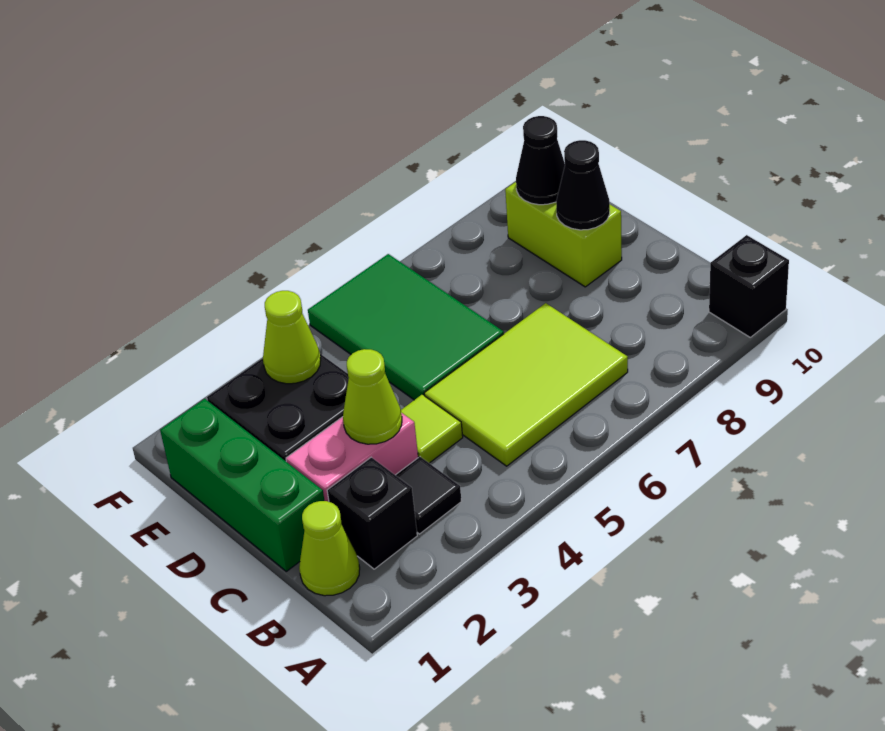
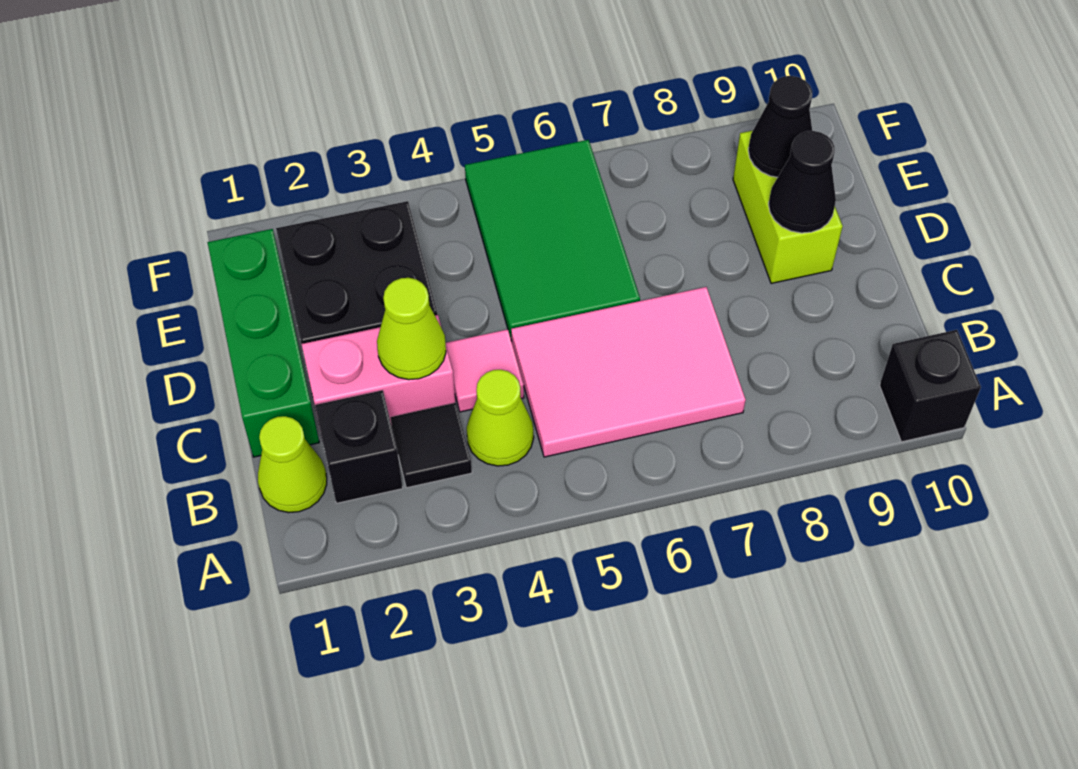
lime 2x3 tile [424,303,628,466] -> pink 2x3 tile [511,287,746,457]
lime 1x1 tile [401,394,463,463] -> pink 1x1 tile [446,329,524,412]
lime 1x1 cone [263,291,321,384] -> lime 1x1 cone moved to [467,370,534,466]

